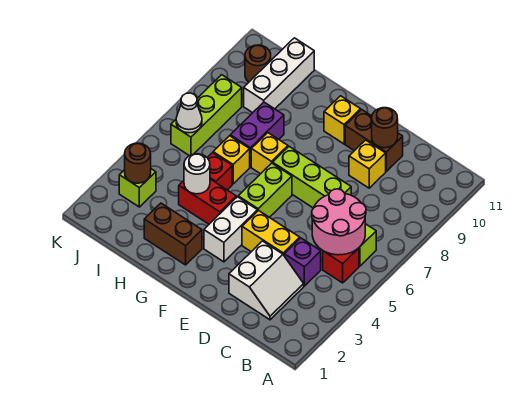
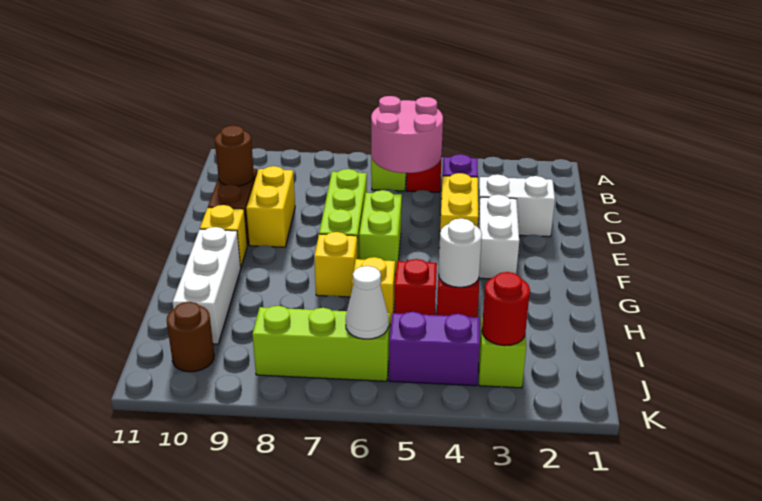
yellow 1x1 brick [349,140,386,188] -> yellow 1x2 brick [246,166,295,247]
white 1x2 brick [204,197,257,262] -> white 1x2 brick turned to [478,195,519,279]
lime 1x2 brick [238,163,292,217] -> lime 1x2 brick turned to [359,190,402,275]
brown 1x2 brick [144,203,202,265] -> none
purple 1x2 brick [230,102,284,167] -> purple 1x2 brick moved to [389,312,480,386]
white 1x3 brick [244,38,314,113] -> white 1x3 brick turned to [172,227,241,344]
brown 1x1 round brick [125,143,151,183] -> red 1x1 round brick [482,272,530,346]

